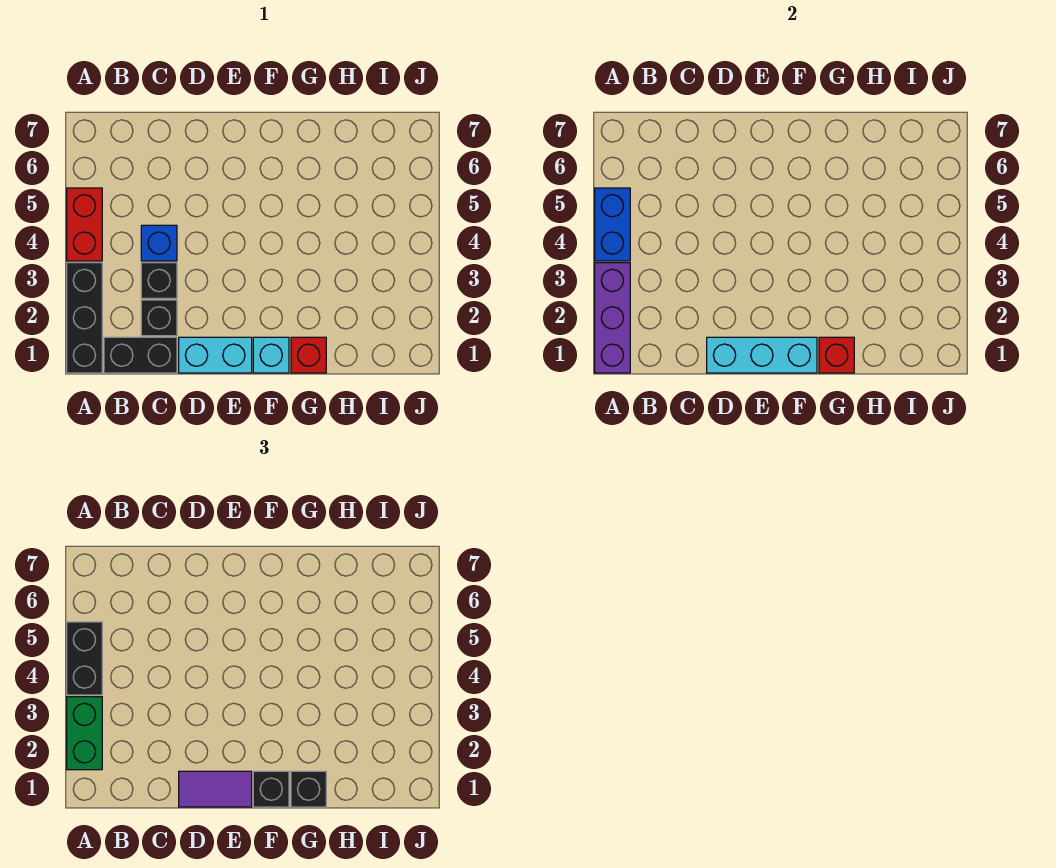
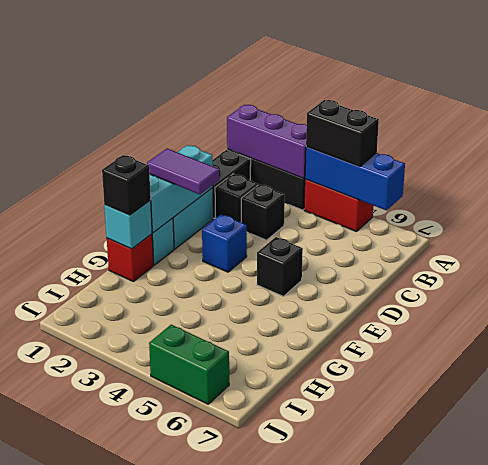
green 1x2 brick [67,697,102,770] -> green 1x2 brick moved to [149,325,229,404]
blue 1x2 brick [595,188,630,261] -> blue 1x3 brick [305,147,405,210]
blue 1x1 brick [141,225,177,261] -> blue 1x1 brick moved to [202,214,247,272]
purple 1x2 tile [179,771,252,807] -> purple 1x2 tile turned to [147,149,219,195]
black 1x1 brick [253,771,289,807] -> black 1x1 brick moved to [257,237,303,296]
red 1x1 brick [819,337,854,373] -> cyan 1x1 brick [104,200,152,249]

